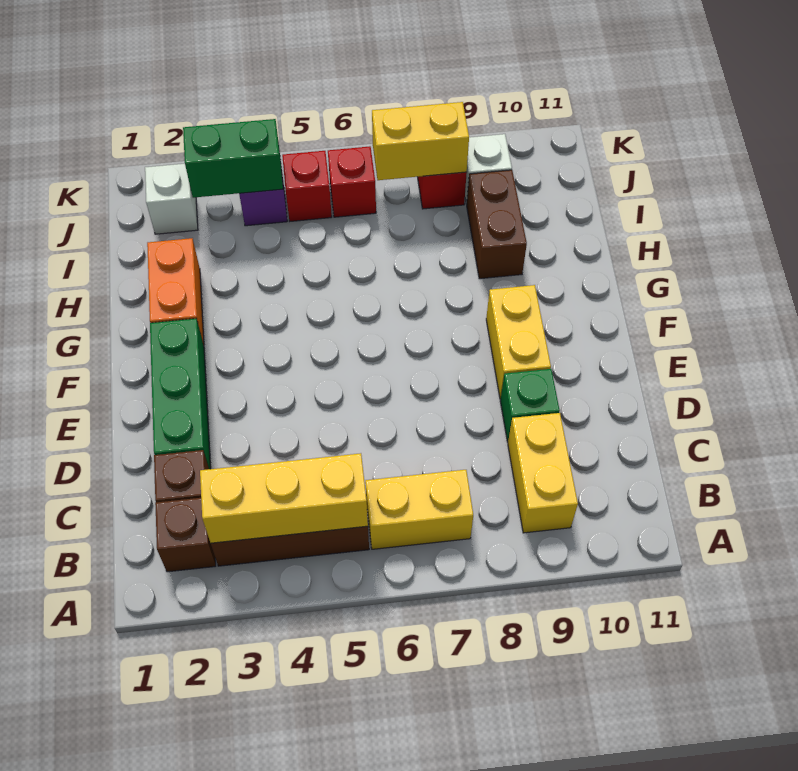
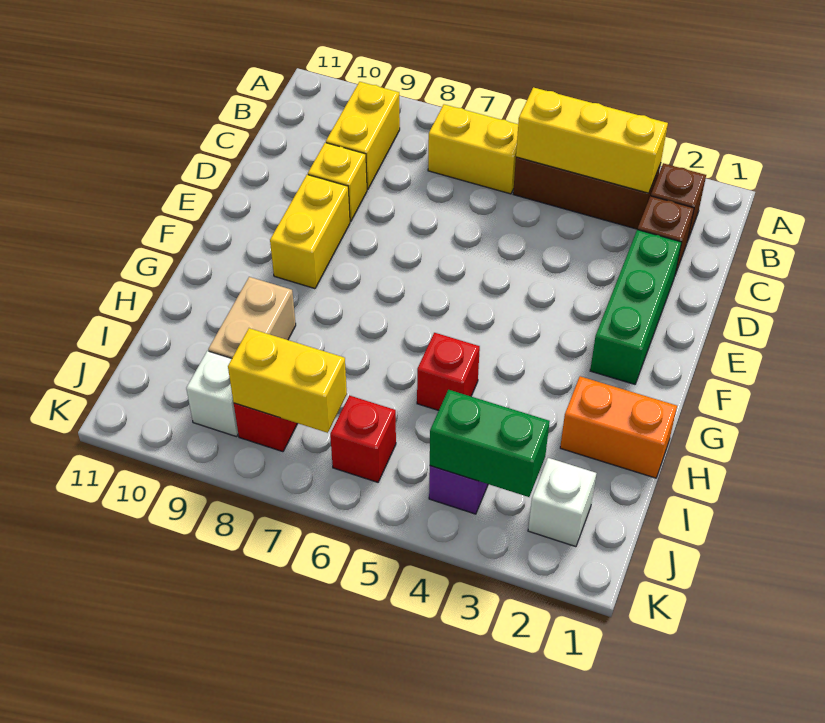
green 1x1 brick [500,369,560,442] -> yellow 1x1 brick [308,143,367,222]
orange 1x2 brick [147,238,204,345] -> orange 1x2 brick turned to [560,376,677,478]
brown 1x2 brick [467,170,527,279] -> tan 1x2 brick [208,277,296,358]
red 1x1 brick [282,151,332,221] -> red 1x1 brick moved to [417,333,480,410]

